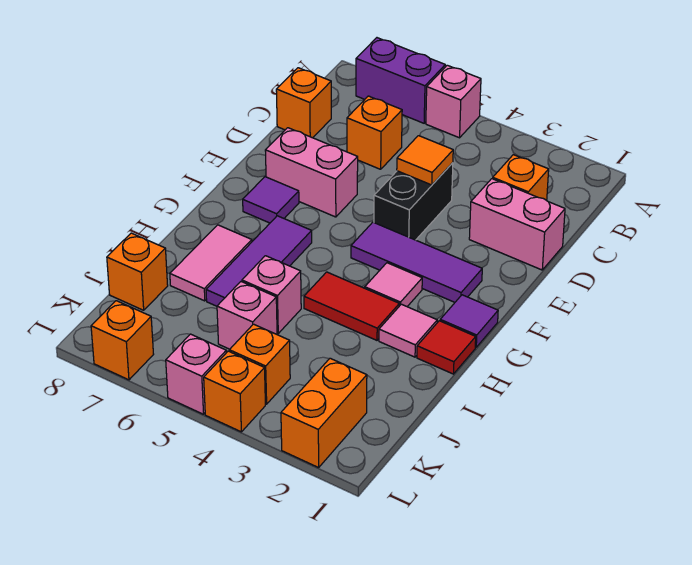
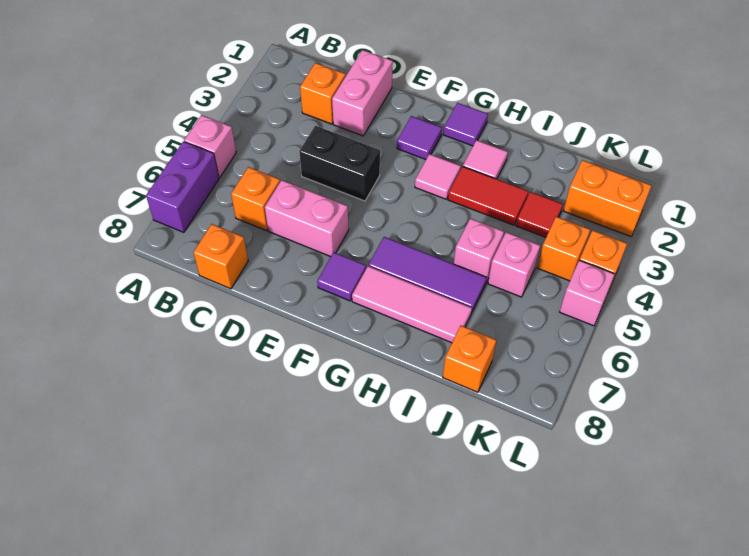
orange 1x1 tile [397,136,453,185] -> none
pink 1x2 brick [265,128,358,217] -> pink 1x2 brick turned to [265,180,349,257]
purple 1x3 tile [351,222,482,302] -> purple 1x1 tile [397,116,442,159]
red 1x1 tile [417,321,476,374] -> red 1x1 tile moved to [516,192,563,237]
red 1x2 tile [304,272,399,340] -> red 1x2 tile turned to [448,166,528,225]
pink 1x2 tile [170,225,252,301] -> pink 1x3 tile [352,266,472,343]
orange 1x1 brick [91,301,154,380] -> none

